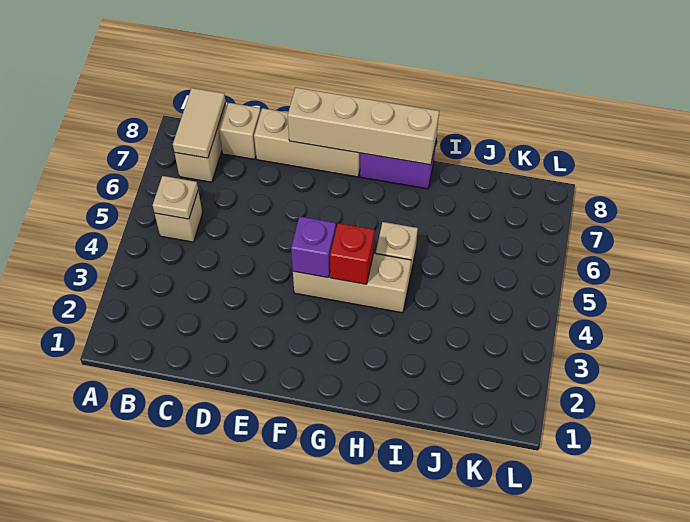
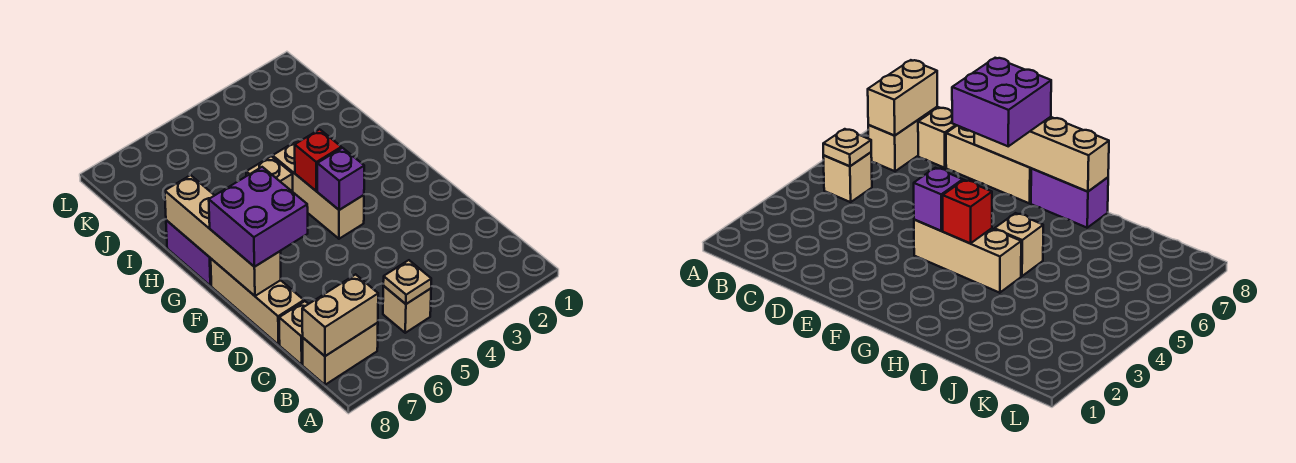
tan 1x2 tile [173,88,226,158] -> tan 1x2 brick [302,274,378,356]
none -> purple 2x2 brick [209,167,308,267]

